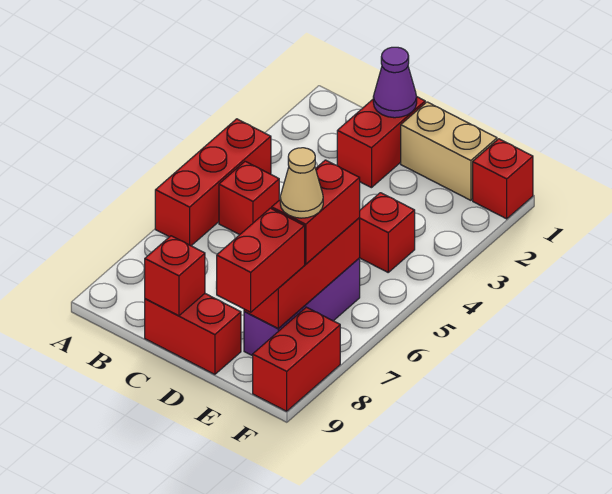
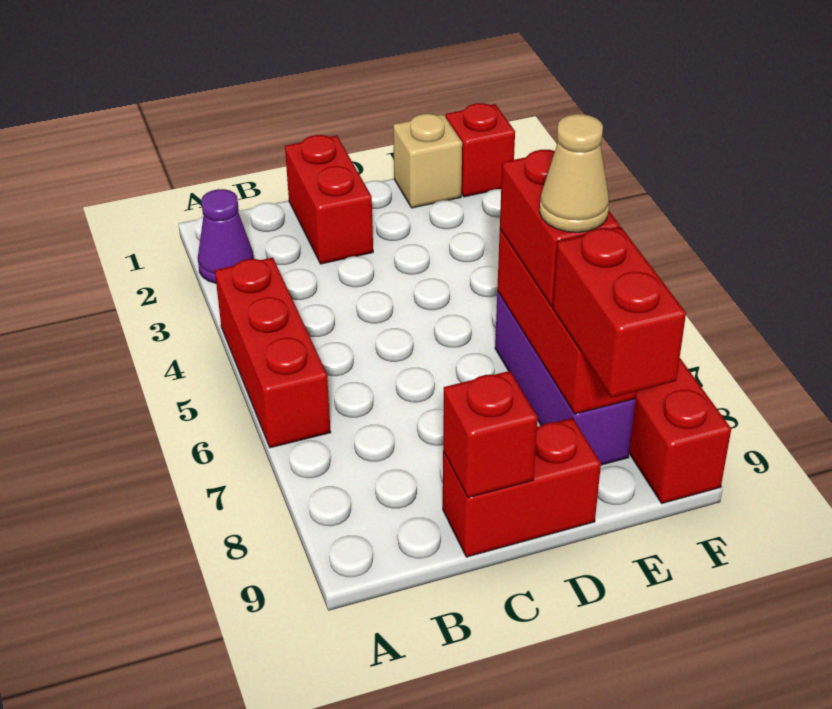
red 1x1 brick [219,161,279,235] -> none
purple 1x1 cone [373,47,417,118] -> purple 1x1 cone moved to [198,189,254,283]
tan 1x2 brick [401,102,497,200] -> tan 1x1 brick [393,114,462,208]
red 1x1 brick [359,193,415,272] -> none

